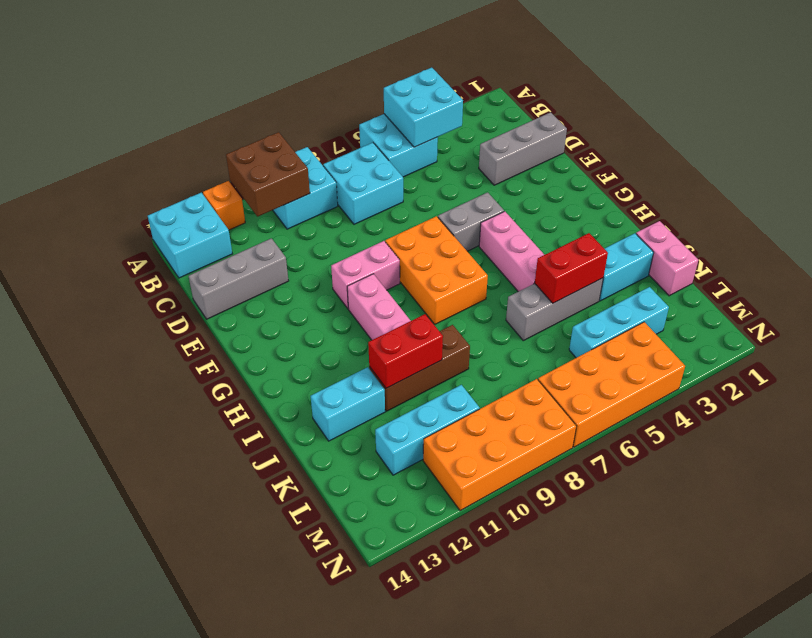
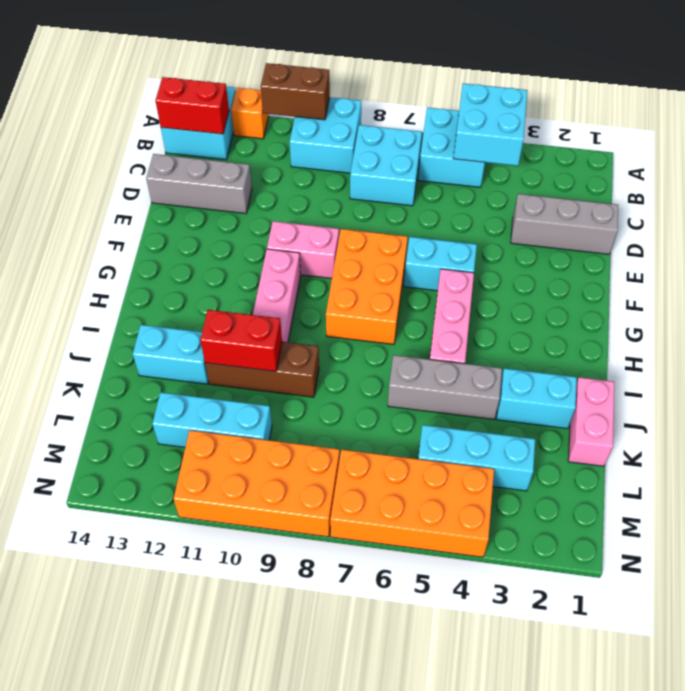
brown 2x2 brick [226,132,310,217] -> brown 1x2 brick [260,63,330,120]
grey 1x2 brick [438,192,504,251] -> cyan 1x2 brick [404,237,477,291]
red 1x2 brick [535,233,608,303] -> red 1x2 brick moved to [155,77,229,134]

